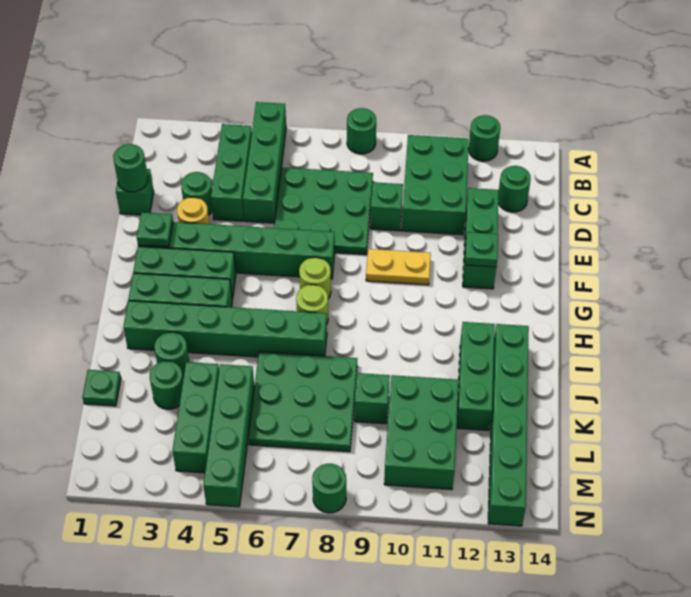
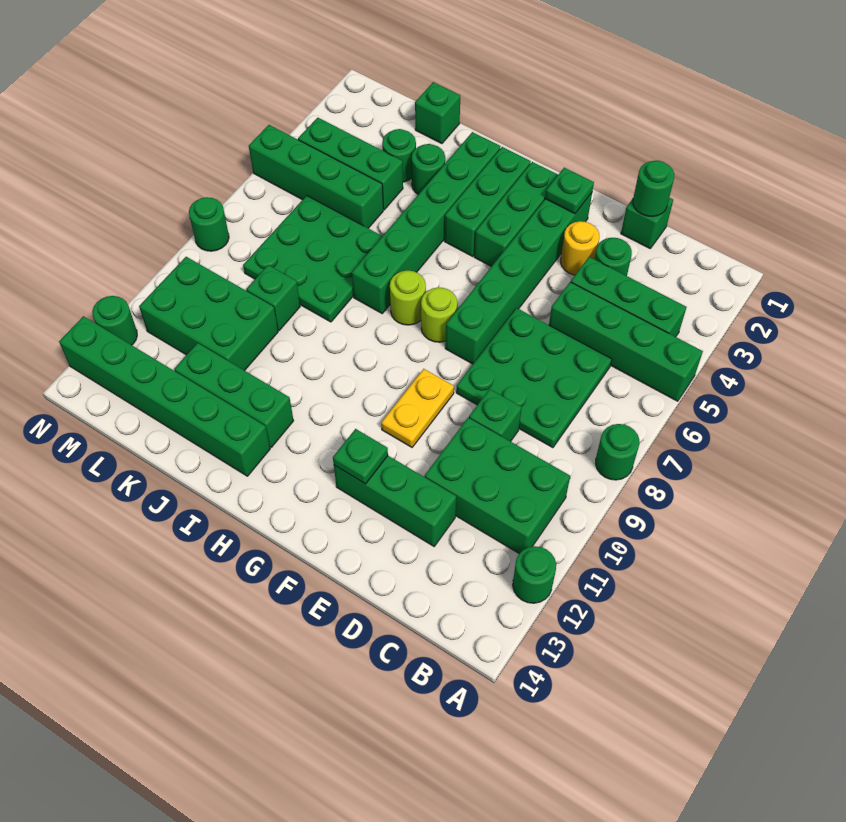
green 1x1 round brick [498,166,531,212] -> green 1x1 round brick moved to [92,296,137,345]
green 1x1 plate [82,370,121,406] -> green 1x1 brick [415,82,460,144]

